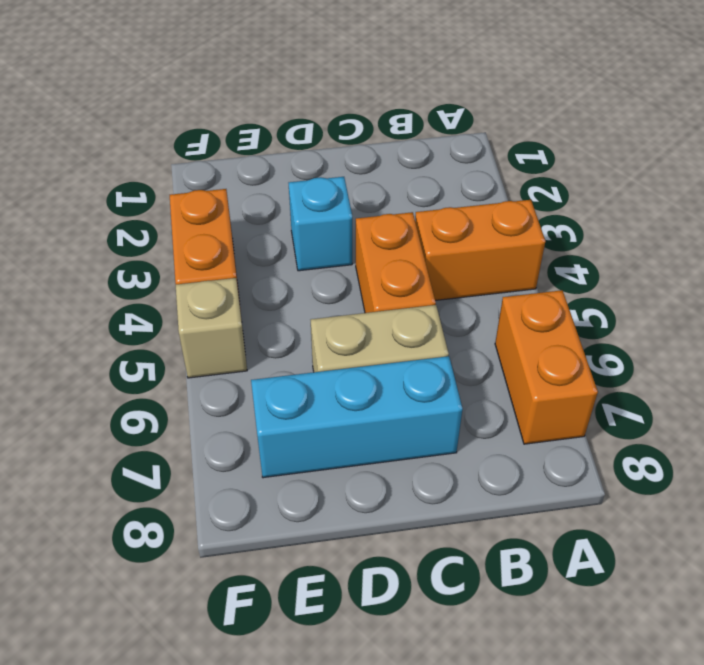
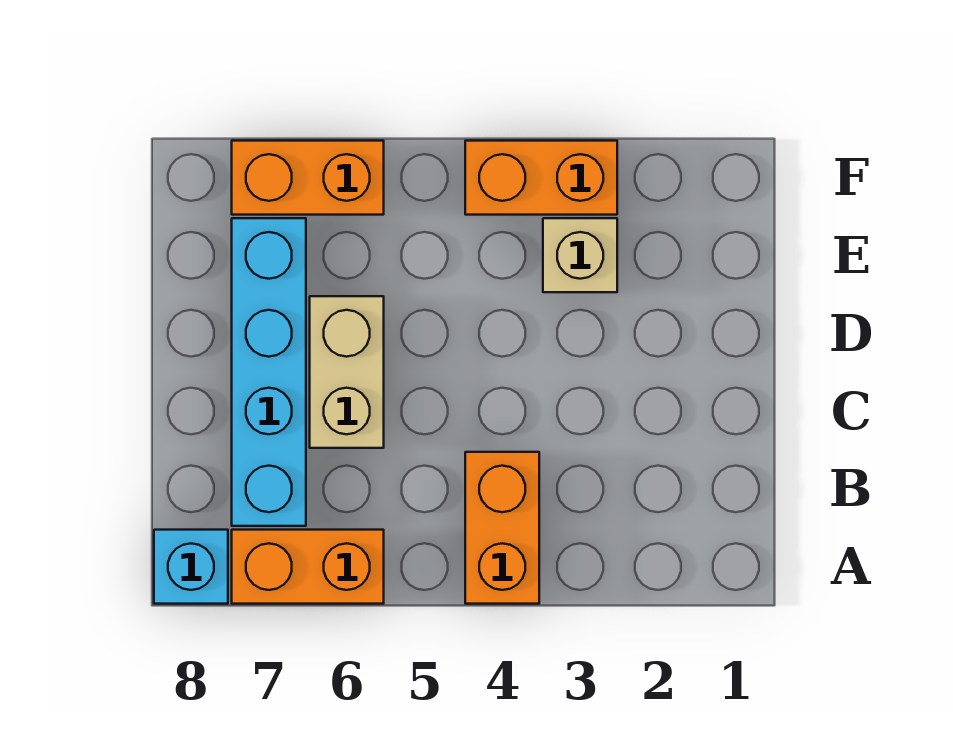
orange 1x2 brick [356,212,436,313] -> orange 1x2 brick moved to [232,141,384,215]
cyan 1x3 brick [251,356,463,478] -> cyan 1x4 brick [232,218,306,526]
cyan 1x1 brick [289,177,352,271] -> cyan 1x1 brick moved to [154,530,228,604]
tan 1x1 brick [176,278,247,378] -> tan 1x1 brick moved to [543,218,617,292]

